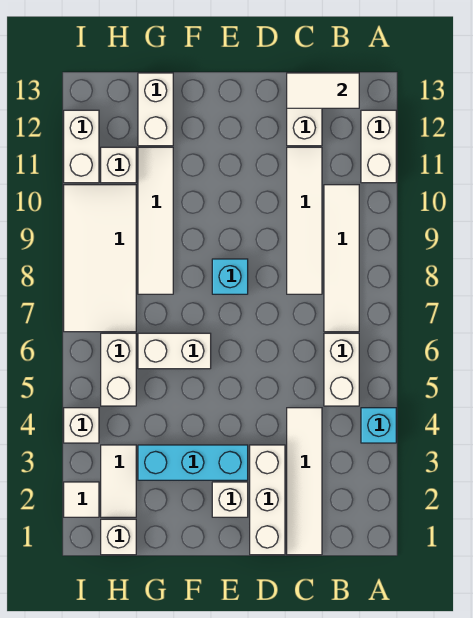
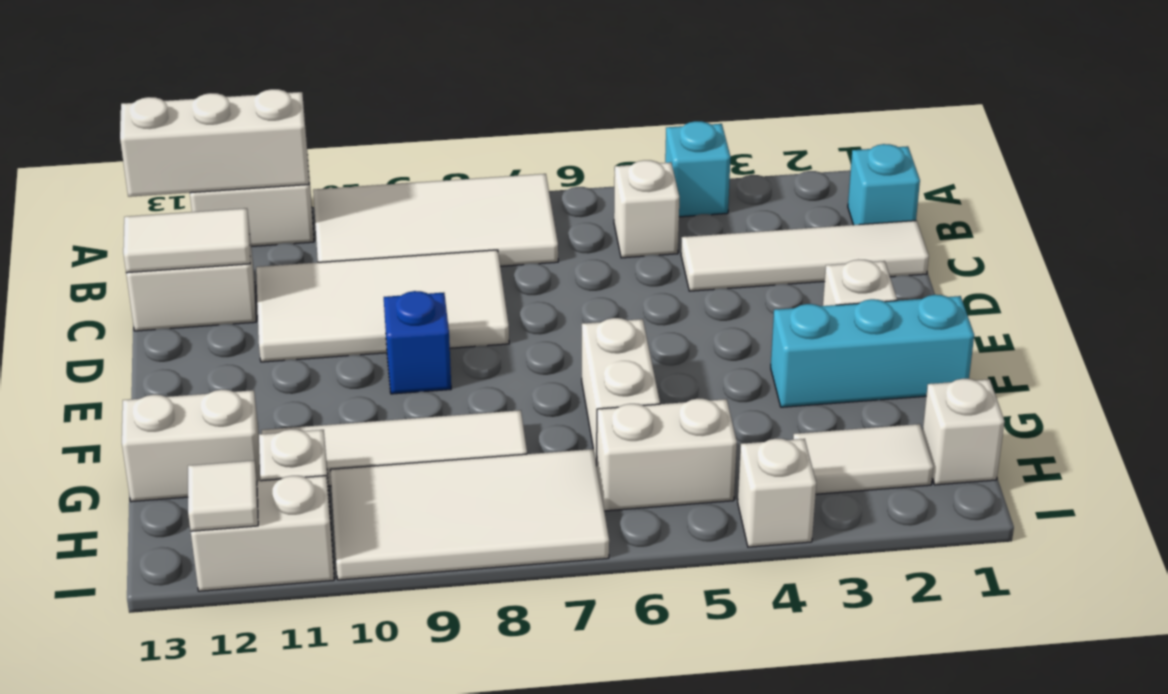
white 1x2 brick [324,333,359,406] -> white 1x1 brick [614,160,679,258]
white 1x4 tile [324,185,359,332] -> white 2x4 tile [313,174,558,266]
white 1x2 tile [287,73,359,108] -> white 1x2 tile turned to [123,208,250,273]
white 1x4 tile [287,147,322,294] -> white 2x4 tile [256,250,509,362]
white 1x3 brick [250,445,285,555] -> white 1x3 brick moved to [120,89,309,197]
cyan 1x3 brick [138,445,248,480] -> cyan 1x3 brick turned to [771,295,974,407]
cyan 1x1 brick [212,259,248,294] -> cyan 1x1 brick moved to [848,144,920,225]
none -> blue 1x1 brick [384,291,451,394]
white 1x1 tile [64,482,99,517] -> white 1x1 tile moved to [188,460,258,531]

